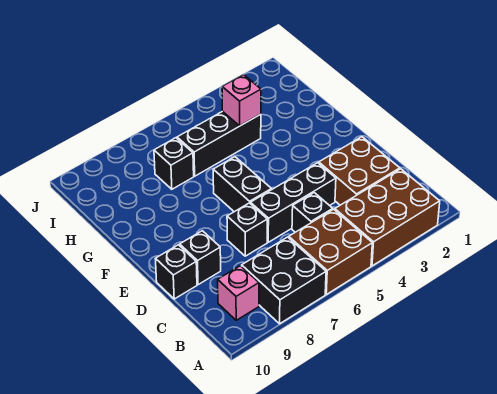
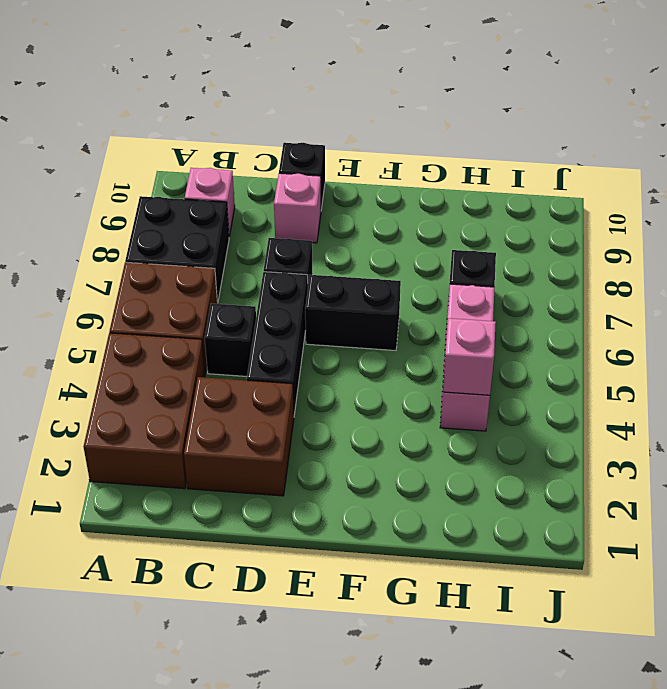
black 1x1 brick [180,231,221,285] -> pink 1x1 brick [274,173,321,243]
black 1x3 brick [177,111,261,176] -> pink 1x3 brick [440,284,495,431]

